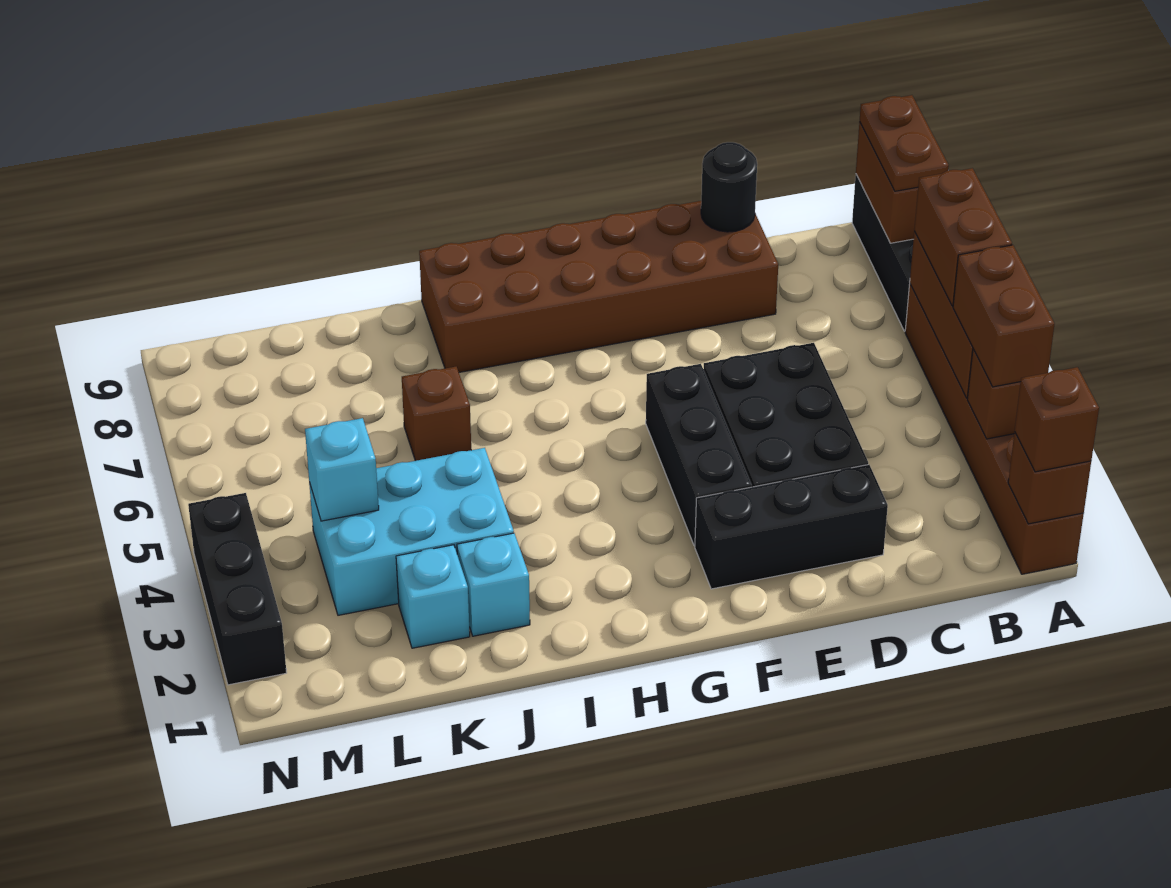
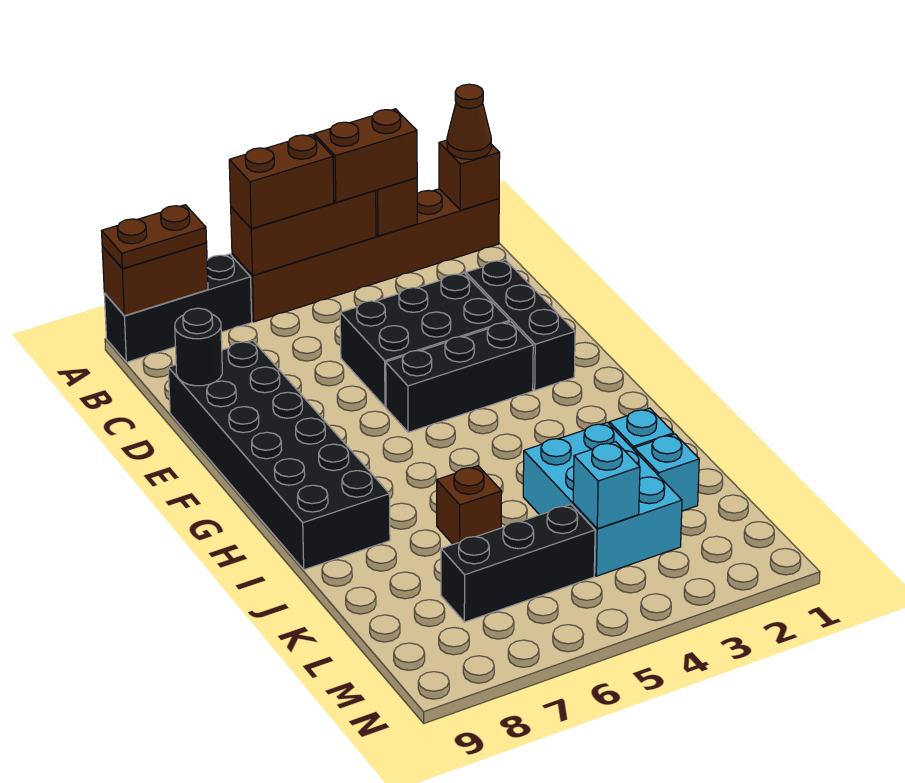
brown 1x1 brick [1015,367,1099,472] -> brown 1x1 cone [447,84,491,159]
brown 2x6 brick [419,201,778,372] -> black 2x6 brick [168,340,390,570]
black 1x3 brick [188,493,287,685] -> black 1x3 brick moved to [441,504,595,622]

